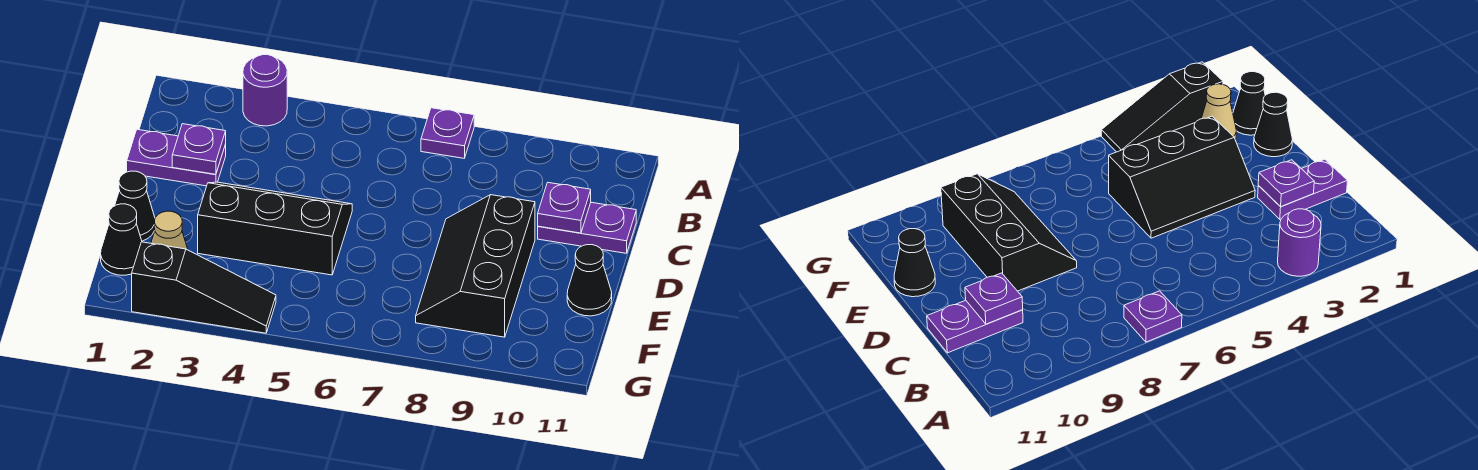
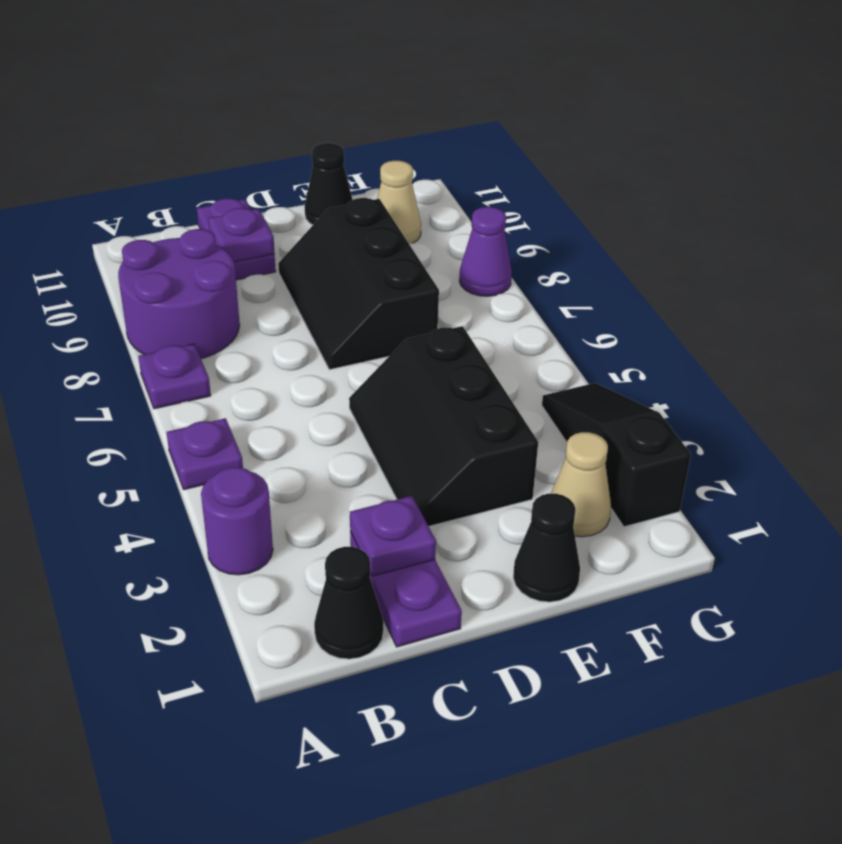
none -> purple 1x1 plate [167,418,243,490]
none -> purple 2x2 round brick [118,229,240,359]
black 2x3 slope [416,195,535,337] -> black 2x3 slope turned to [278,198,439,370]
black 1x1 cone [101,204,142,275] -> black 1x1 cone moved to [314,547,384,659]
none -> tan 1x1 cone [377,161,421,244]
none -> purple 1x1 cone [459,207,512,296]

